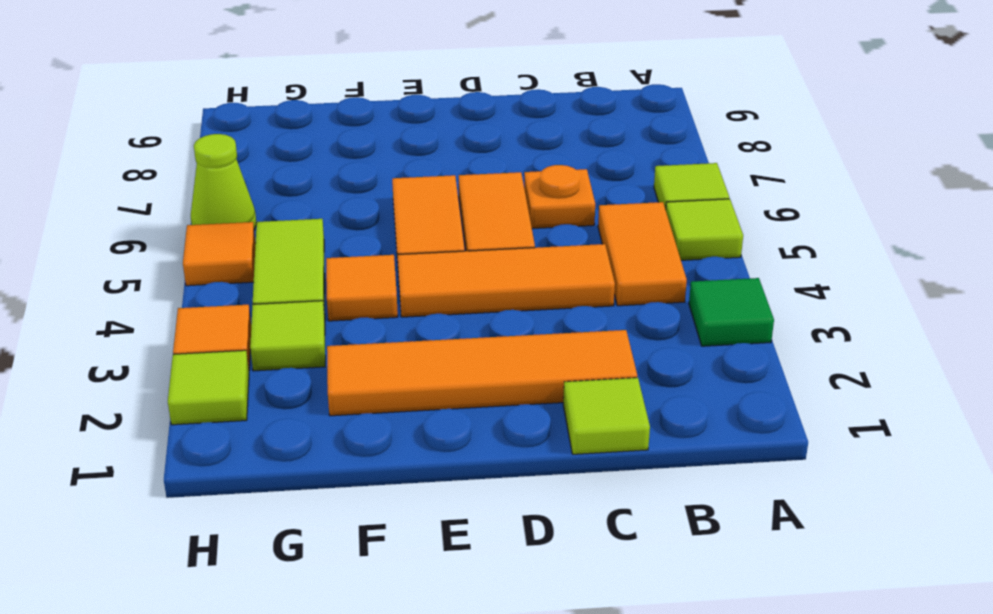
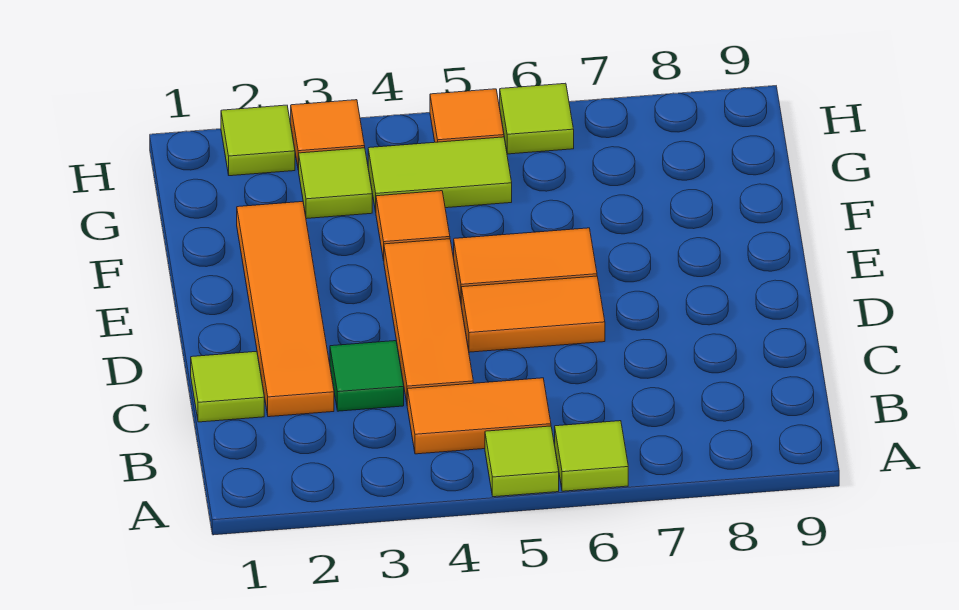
green 1x1 tile [689,278,774,346] -> green 1x1 tile moved to [330,341,404,411]
orange 1x1 plate [524,165,595,229] -> none
lime 1x1 cone [191,134,257,230] -> lime 1x1 tile [500,83,574,154]

